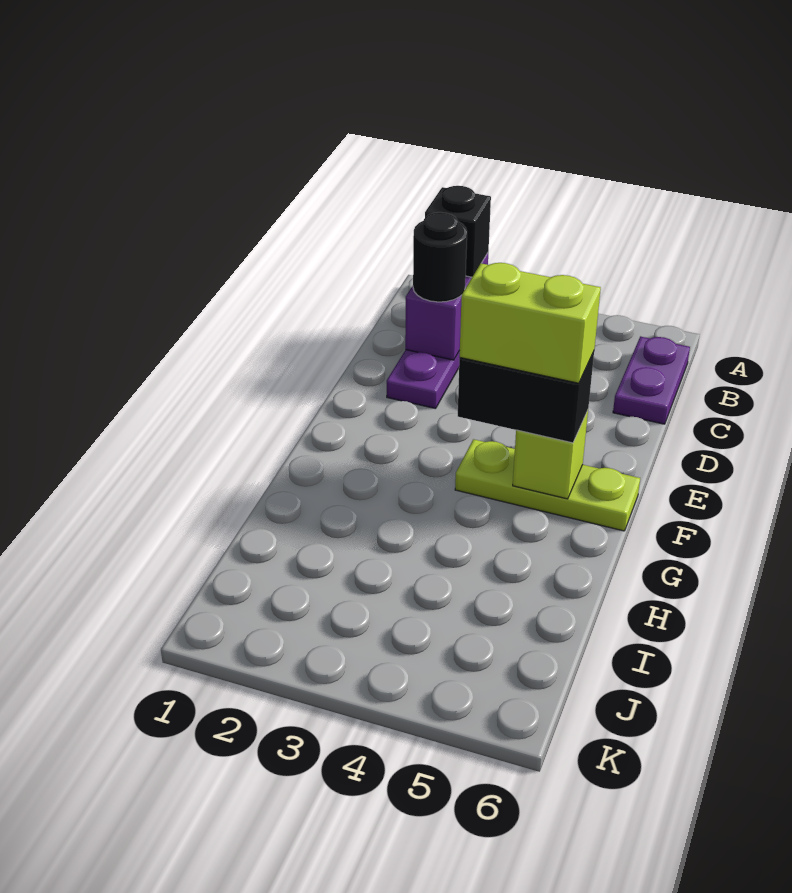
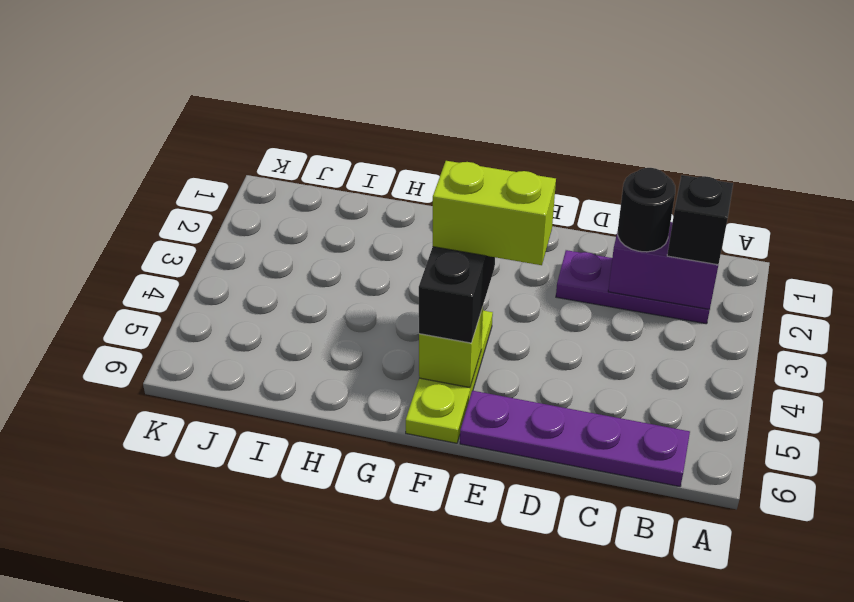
purple 1x2 plate [613,336,690,424] -> purple 1x4 plate [460,391,690,487]
lime 1x2 brick [460,263,601,383] -> lime 1x2 brick turned to [433,161,556,265]

